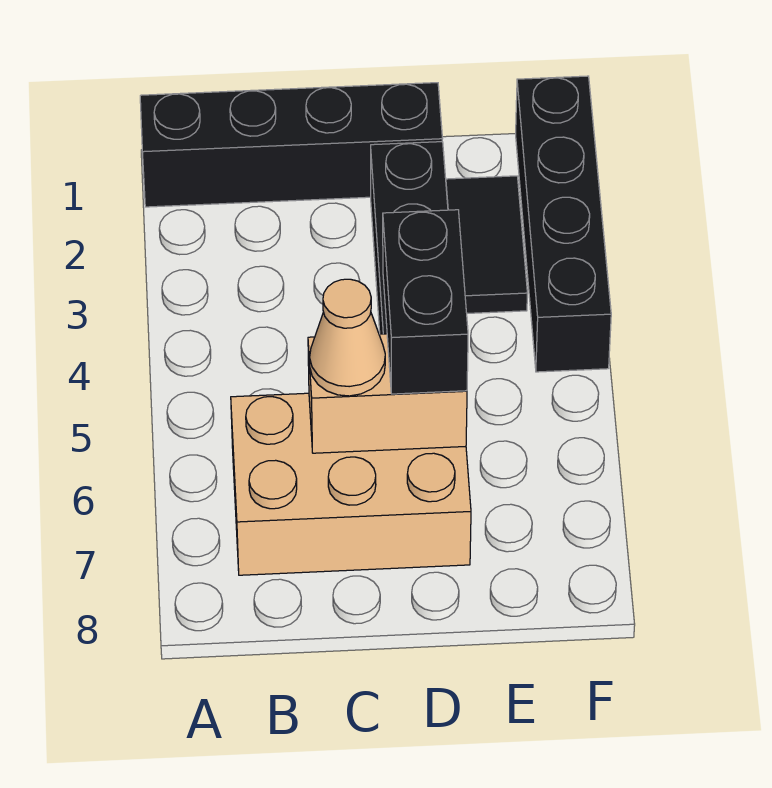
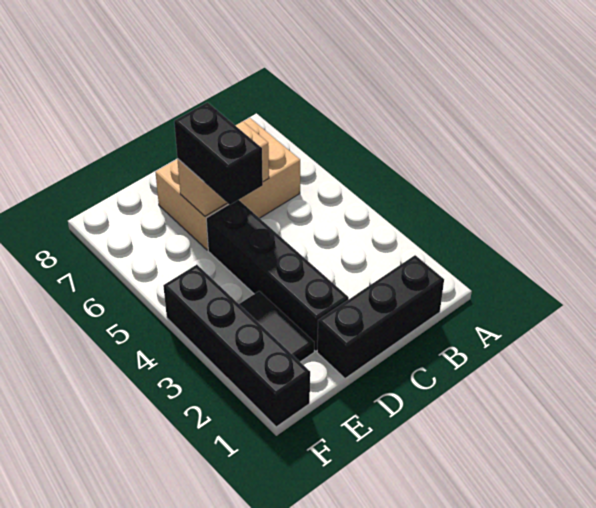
black 1x4 brick [140,83,442,207] -> black 1x3 brick [317,255,444,379]
tan 1x1 cone [310,279,385,396] -> none

